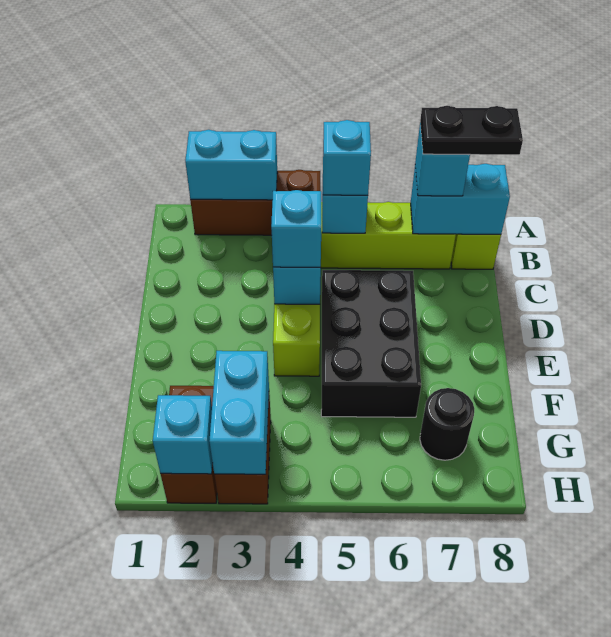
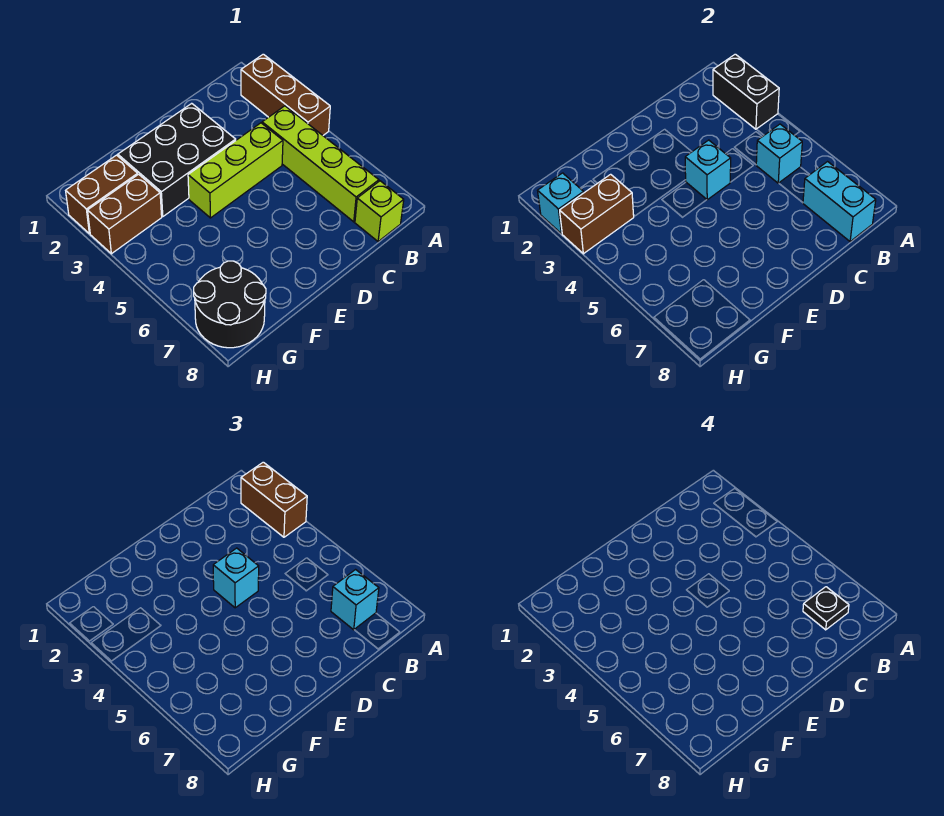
cyan 1x2 brick [185,130,277,200] -> black 1x2 brick [713,54,779,129]
none -> brown 1x2 brick [241,462,307,537]
cyan 1x1 brick [323,120,371,195] -> none
black 1x2 plate [420,106,523,155] -> black 1x1 plate [803,587,849,630]
black 2x3 brick [321,270,421,417] -> black 2x3 brick moved to [118,103,236,217]
cyan 1x2 brick [209,351,269,474] -> brown 1x2 brick [560,174,634,254]
black 1x1 round brick [420,388,474,460] -> black 2x2 round brick [194,261,266,348]

